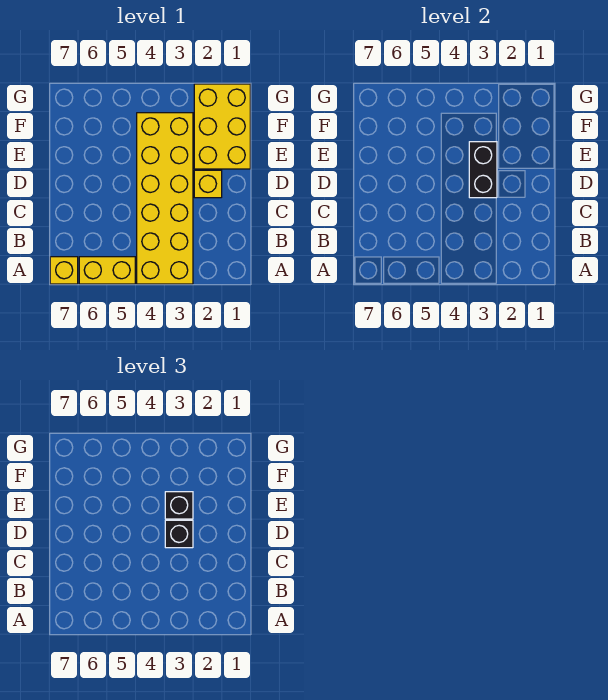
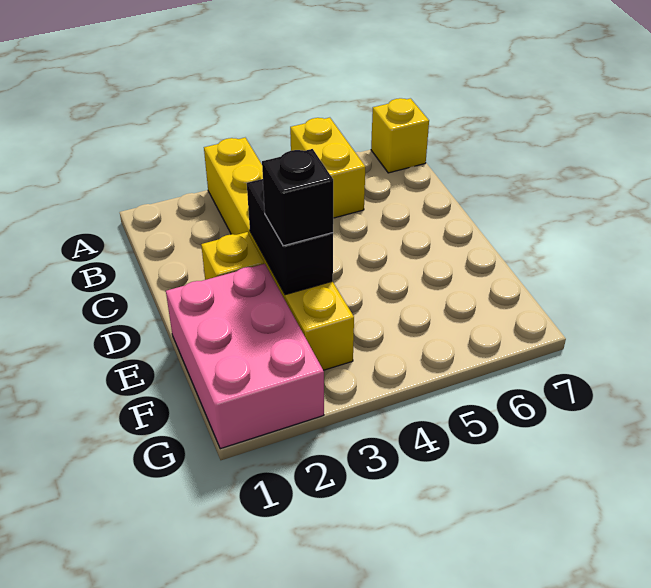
yellow 2x6 brick [137,113,193,284] -> yellow 1x6 brick [204,138,354,370]
yellow 1x2 brick [79,257,135,284] -> yellow 1x2 brick turned to [290,118,365,218]
black 1x1 brick [165,520,193,548] -> none
yellow 2x3 brick [194,84,250,169] -> pink 2x3 brick [166,264,324,449]

